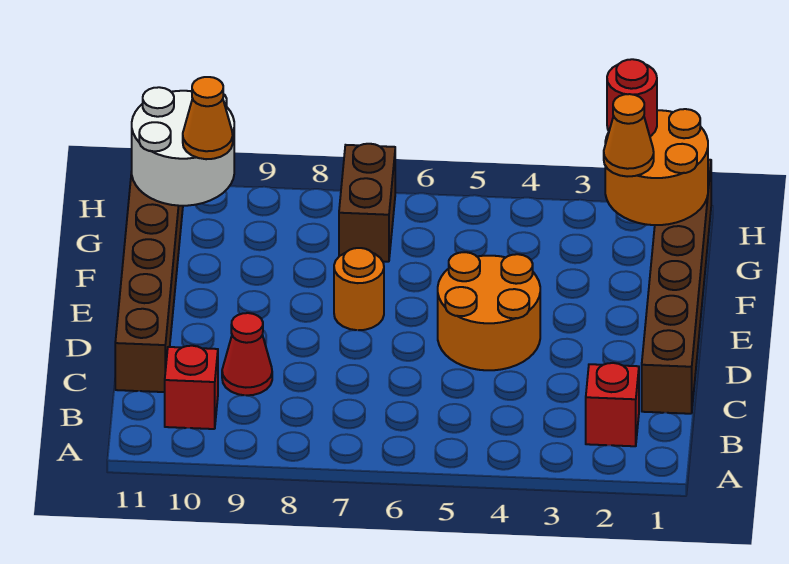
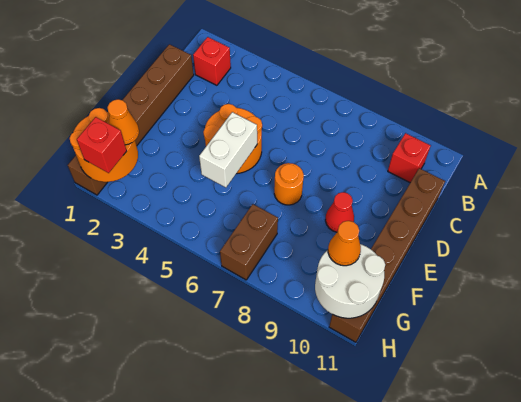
red 1x1 cone [222,313,272,395] -> red 1x1 cone moved to [325,192,354,232]
none -> white 1x2 brick [199,112,257,188]
red 1x1 round brick [607,59,657,136] -> red 1x1 brick [77,117,127,173]

